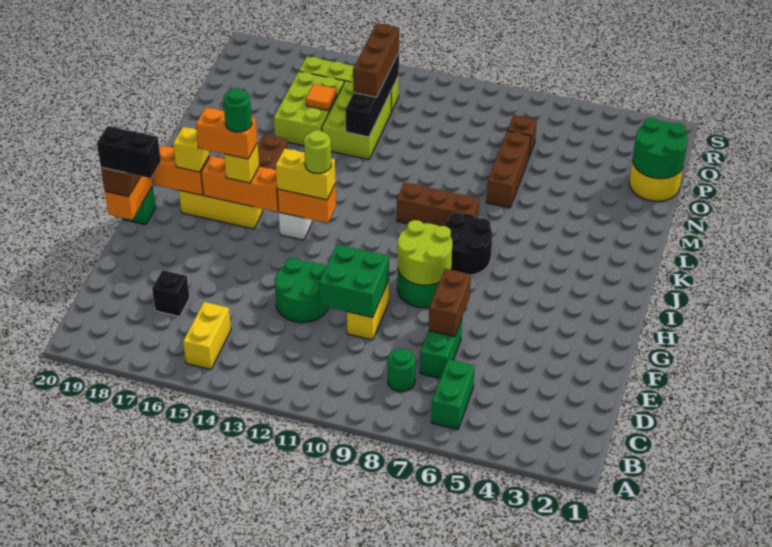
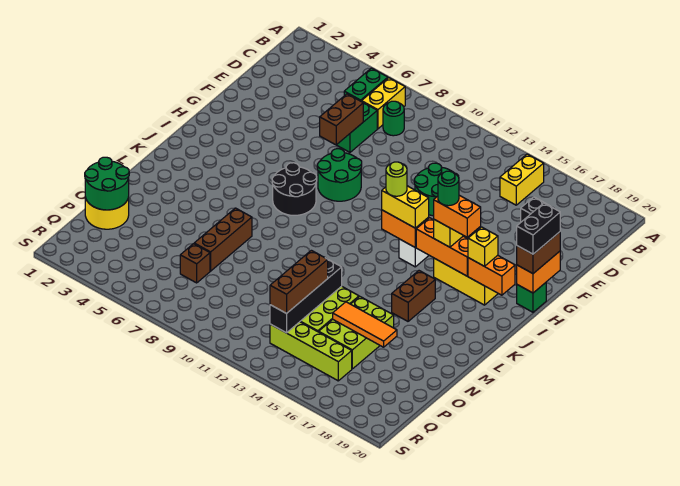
yellow 1x2 brick [347,280,389,340] -> yellow 1x2 brick moved to [362,78,405,129]
green 2x2 brick [319,244,389,318] -> none
lime 2x2 round brick [398,220,452,285] -> none
black 1x2 brick [97,126,161,178] -> black 1x2 brick turned to [517,203,560,254]
brown 1x3 brick [397,182,479,226] -> none
orange 1x1 tile [306,84,336,111] -> orange 1x3 tile [333,302,397,347]

